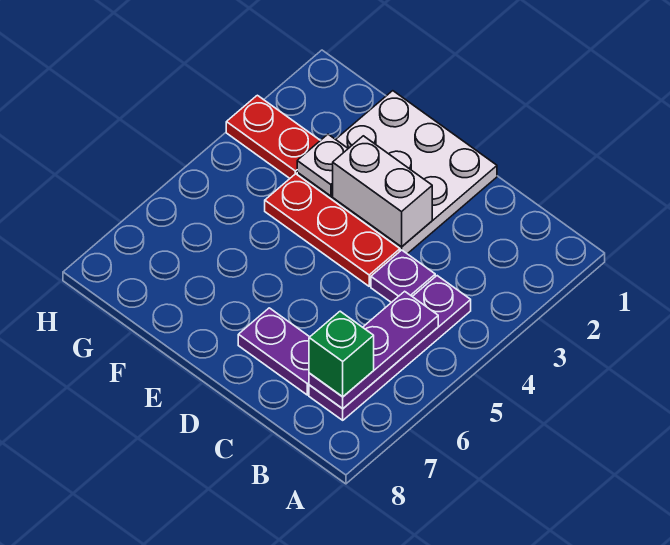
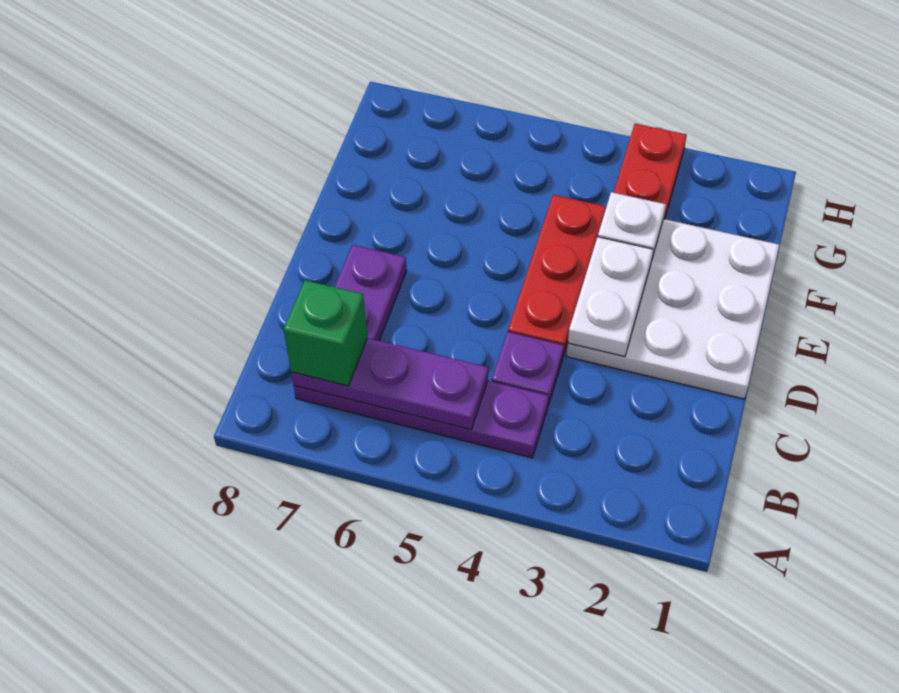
white 1x2 brick [333,136,432,247] -> white 1x2 plate [568,237,653,357]

